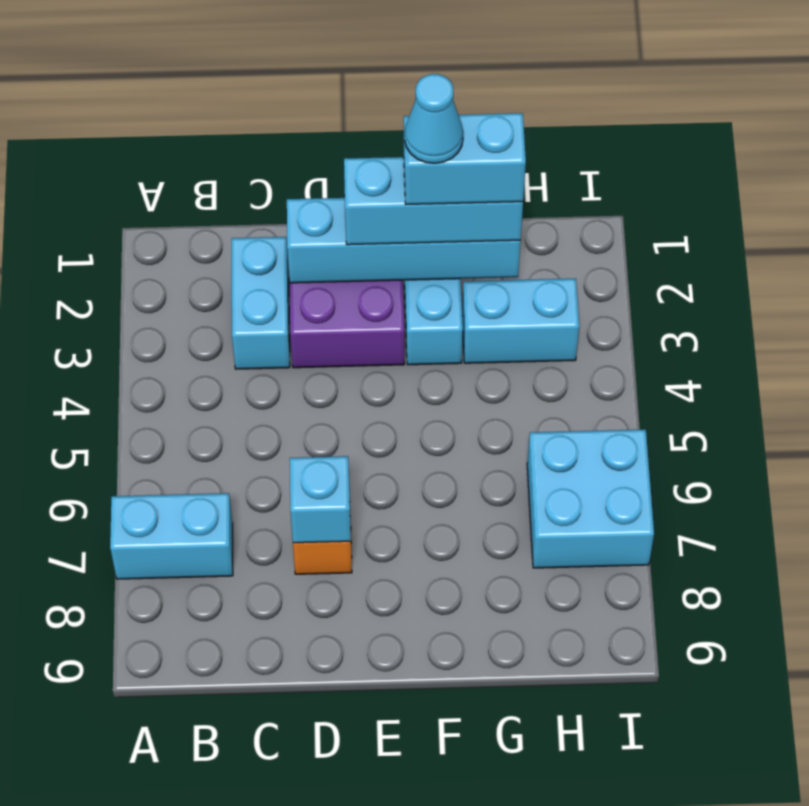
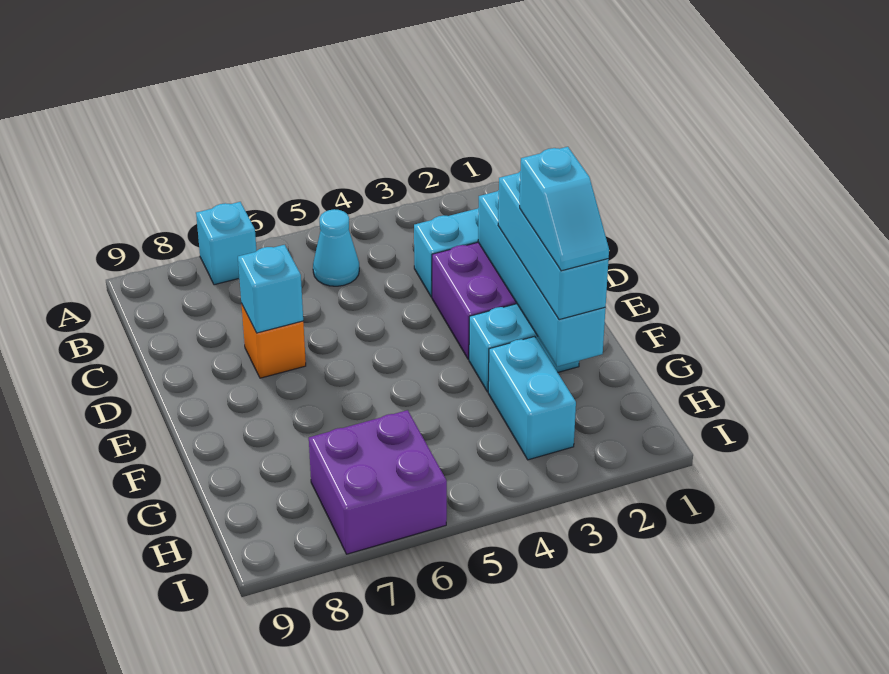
cyan 1x2 brick [110,493,233,579] -> cyan 1x1 brick [196,202,256,285]
cyan 1x2 brick [404,113,526,204] -> cyan 1x2 slope [520,147,609,271]
cyan 1x1 cone [405,74,463,163] -> cyan 1x1 cone moved to [313,209,359,286]
cyan 2x2 brick [527,429,654,568] -> purple 2x2 brick [309,410,447,554]

